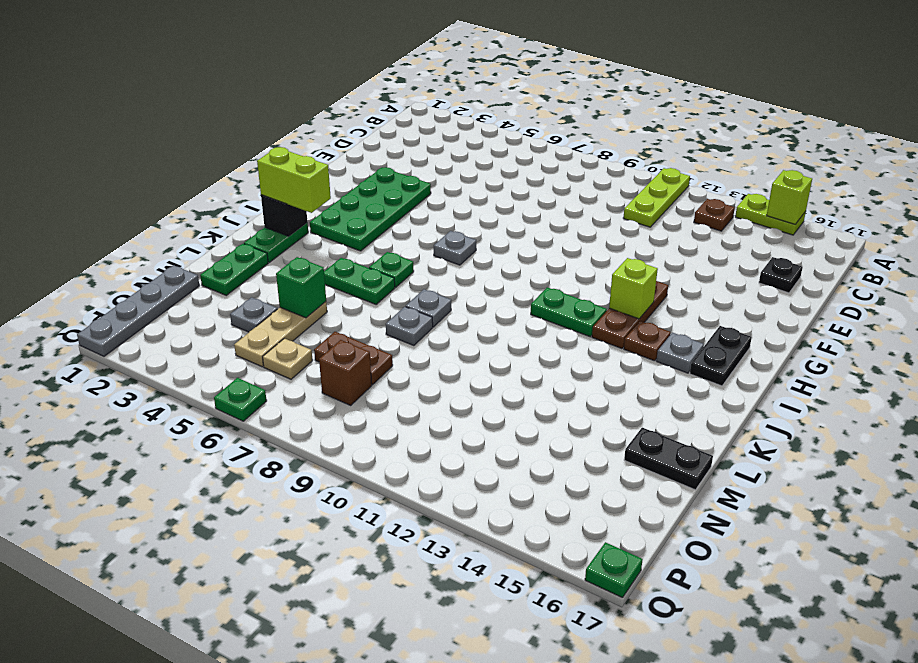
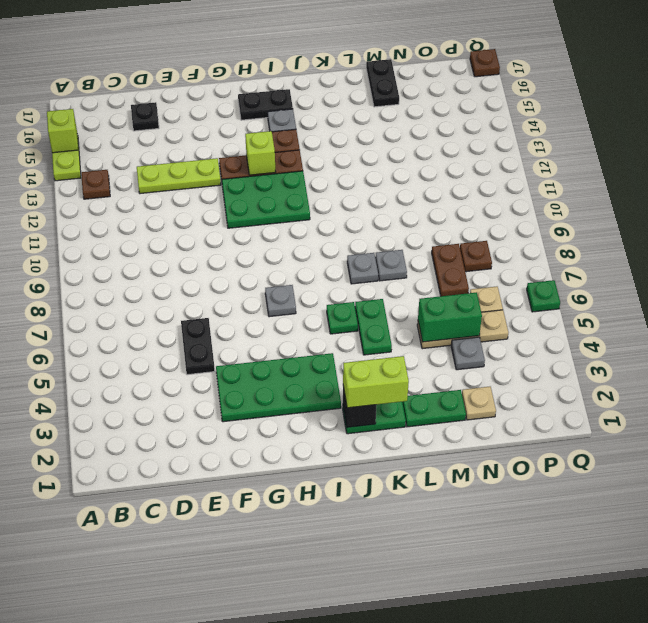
lime 1x3 plate [623,168,690,227] -> lime 1x3 plate moved to [137,158,221,194]
none -> black 1x2 plate [181,318,215,375]
green 1x2 plate [531,287,607,337] -> green 2x3 plate [222,171,310,228]
lime 1x2 brick [257,147,331,213] -> lime 1x2 brick turned to [343,356,409,408]
green 1x1 brick [276,257,326,318] -> green 1x2 brick [418,292,482,342]
grey 1x4 plate [77,266,199,356] -> none
none -> tan 1x1 plate [462,387,496,420]
brown 1x1 brick [319,340,372,405] -> brown 1x1 plate [460,241,492,272]
green 1x1 plate [585,542,643,598] -> brown 1x1 plate [470,49,500,77]

